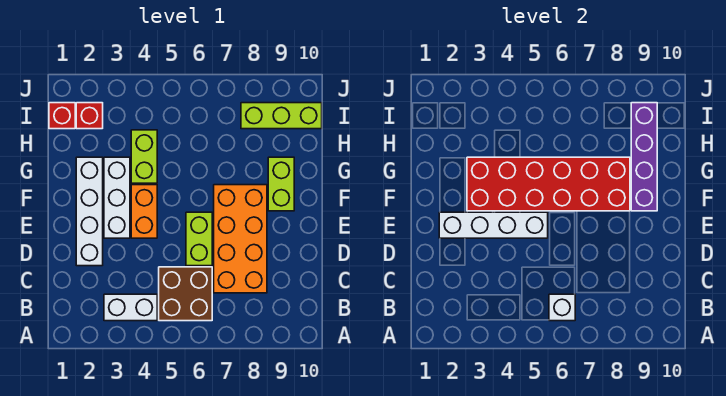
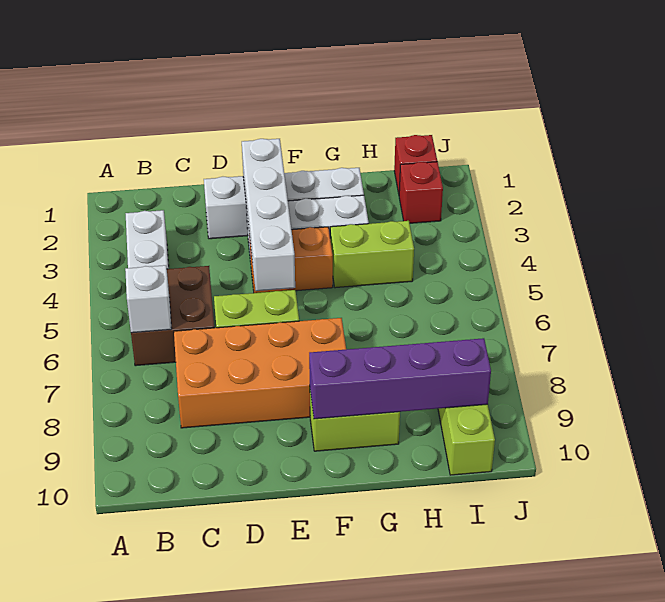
red 2x6 brick [467,157,630,211] -> none

